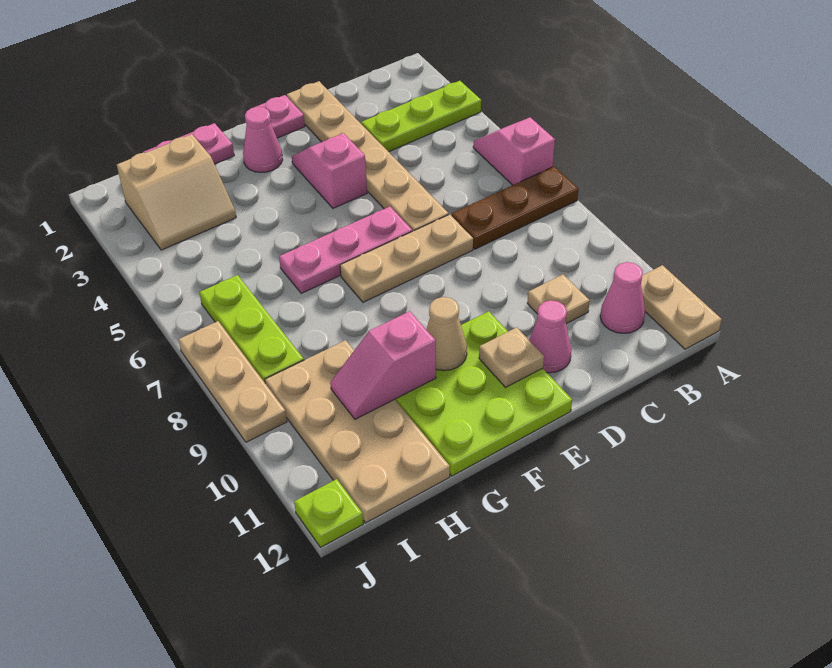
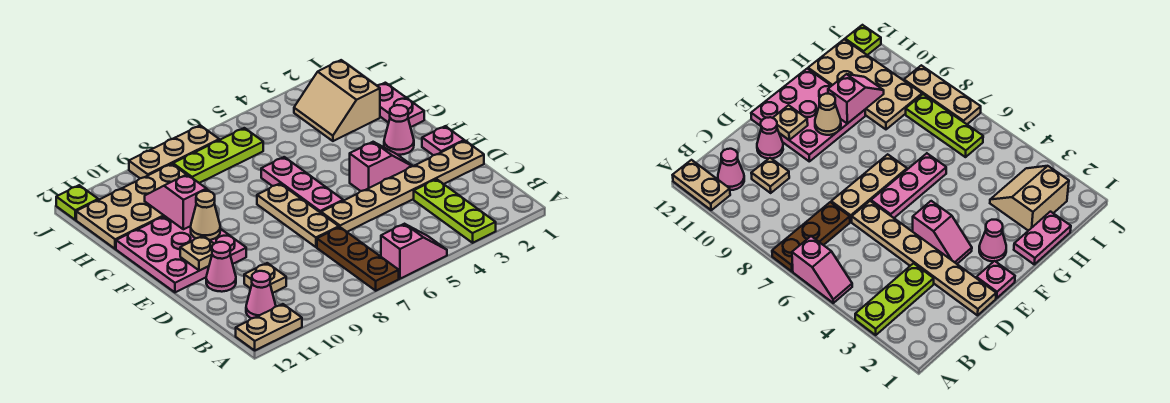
lime 3x3 plate [395,311,572,476] -> pink 3x3 plate [116,216,246,292]

